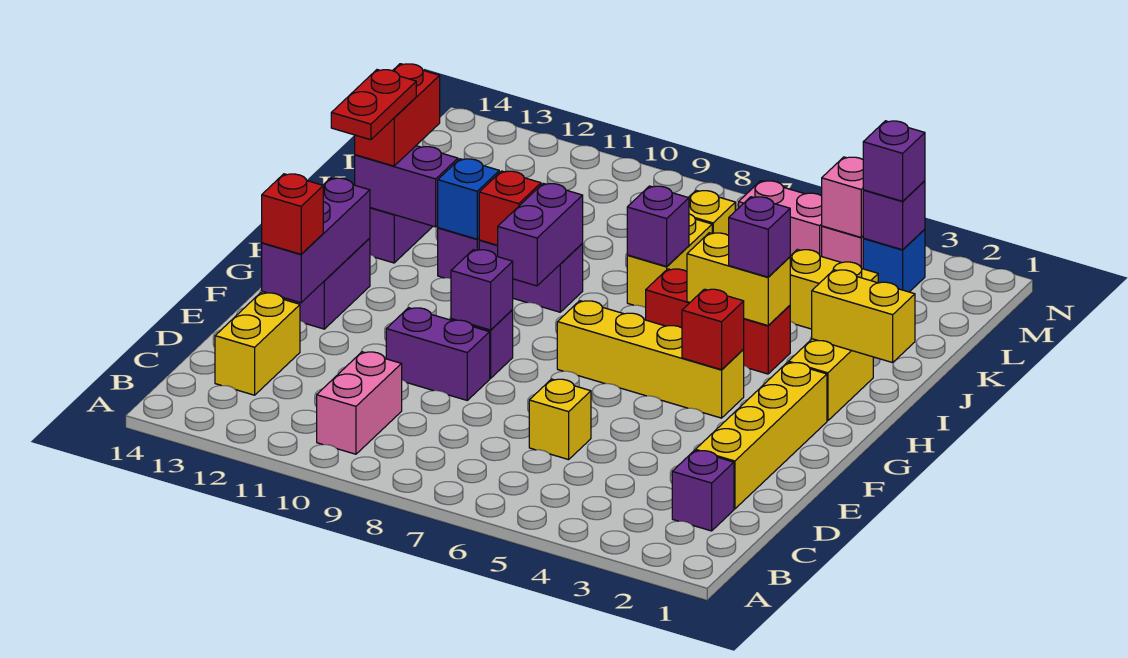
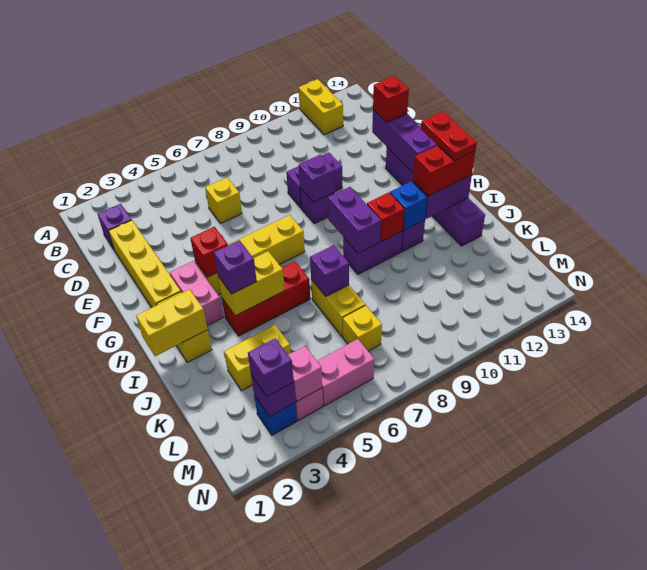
pink 1x2 brick [317,352,402,454] -> pink 1x2 brick moved to [170,261,223,326]
yellow 1x2 brick [215,293,300,395] -> yellow 1x2 brick moved to [299,79,343,135]
red 1x2 brick [355,64,440,166] -> red 1x2 brick turned to [413,145,475,196]

